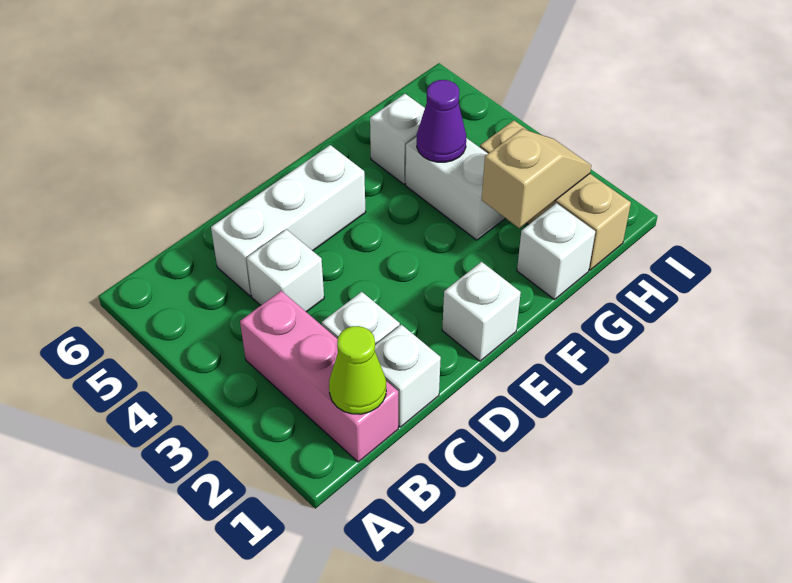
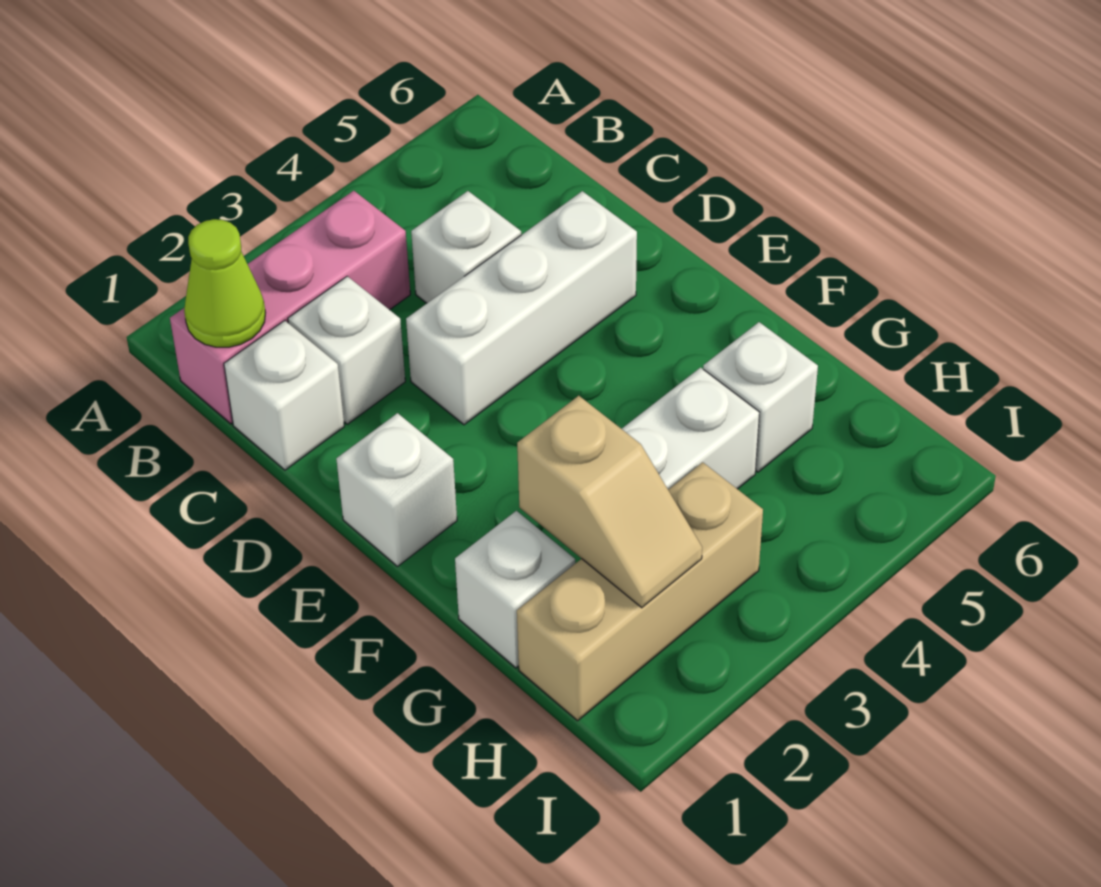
white 1x3 brick [211,145,366,296] -> white 1x3 brick turned to [406,191,637,425]
purple 1x1 cone [417,80,466,162] -> none

